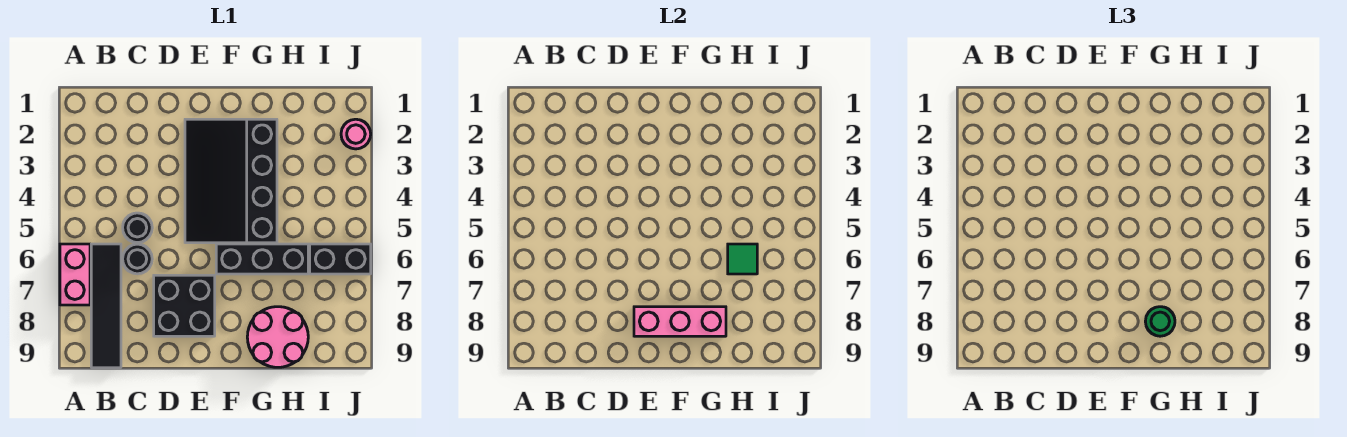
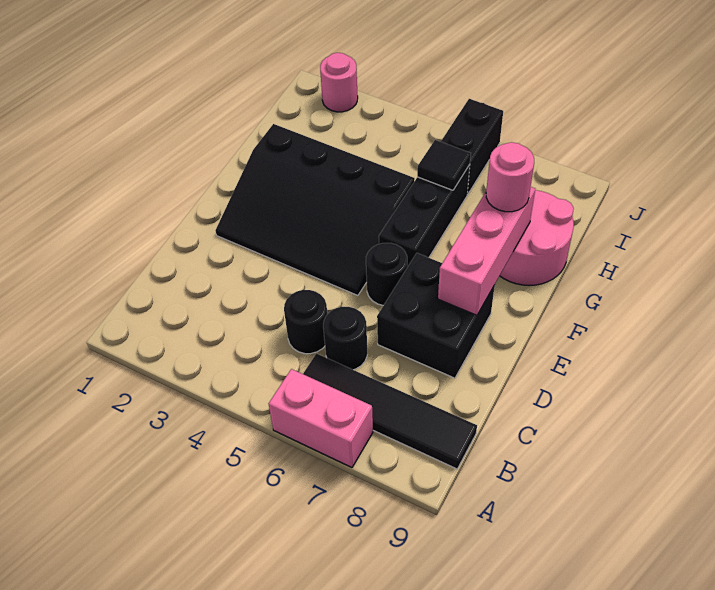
none -> black 1x1 round brick [366,243,407,306]
green 1x1 round brick [1145,307,1175,336] -> pink 1x1 round brick [486,142,534,212]
green 1x1 tile [728,244,757,274] -> black 1x1 tile [417,140,471,190]

